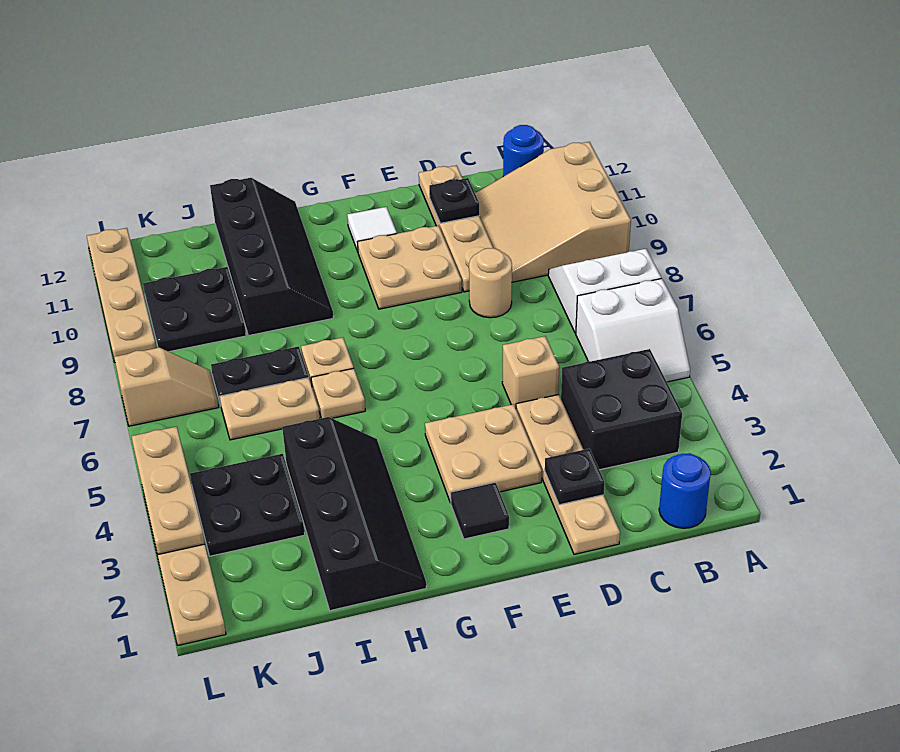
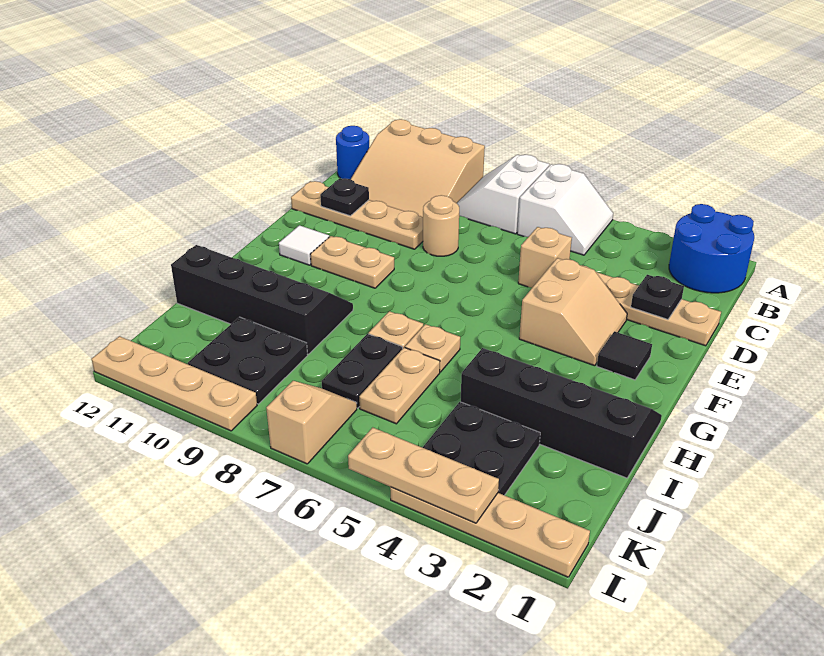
blue 1x1 round brick [659,453,711,528] -> blue 2x2 round brick [669,204,754,293]
black 2x2 brick [561,349,682,470] -> none
tan 2x2 plate [425,404,542,503] -> tan 2x2 slope [519,258,627,366]
tan 2x2 plate [358,226,462,309] -> tan 1x2 plate [310,236,394,288]

